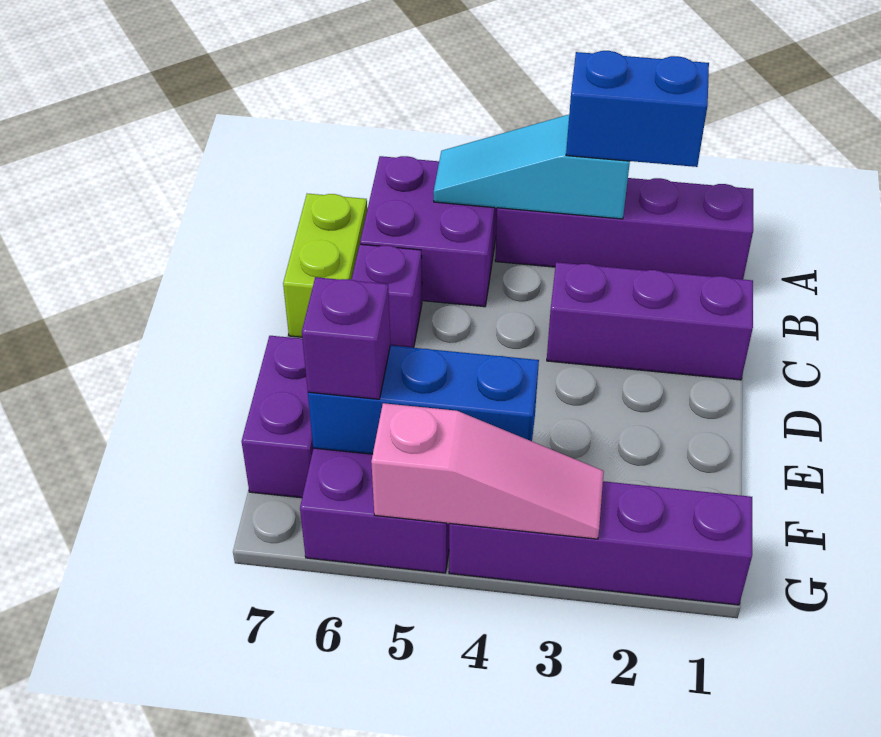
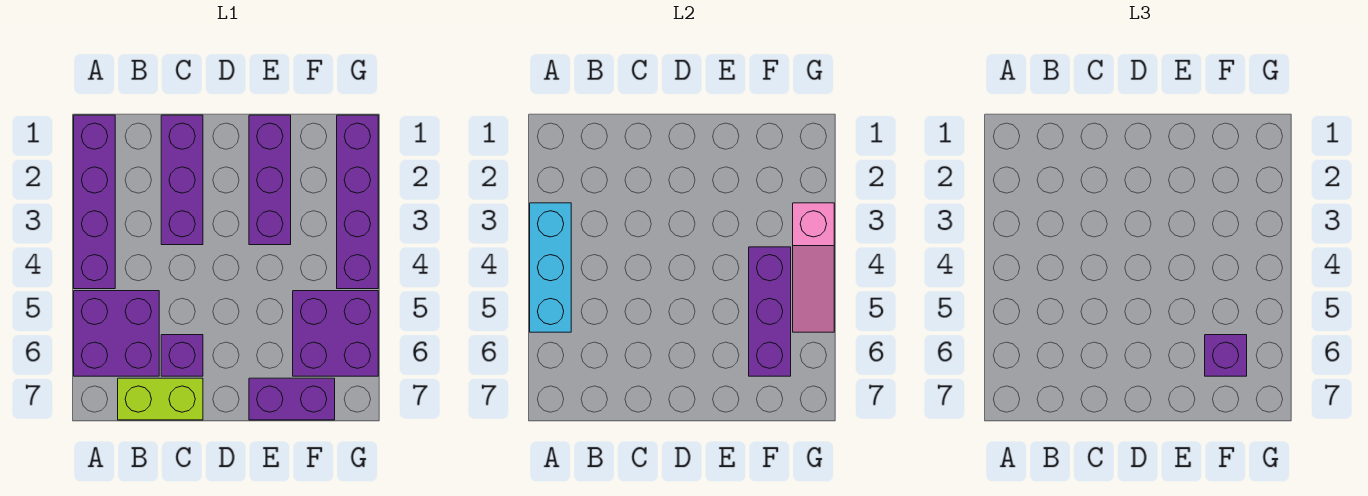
blue 1x2 brick [566,51,709,167] -> none
cyan 1x3 slope [433,115,630,219] -> cyan 1x3 brick [530,203,571,332]
none -> purple 1x3 brick [249,115,291,245]
blue 1x3 brick [308,346,539,454] -> purple 1x3 brick [749,247,791,376]
pink 1x3 slope [371,403,604,539] -> pink 1x3 slope turned to [793,203,834,332]

